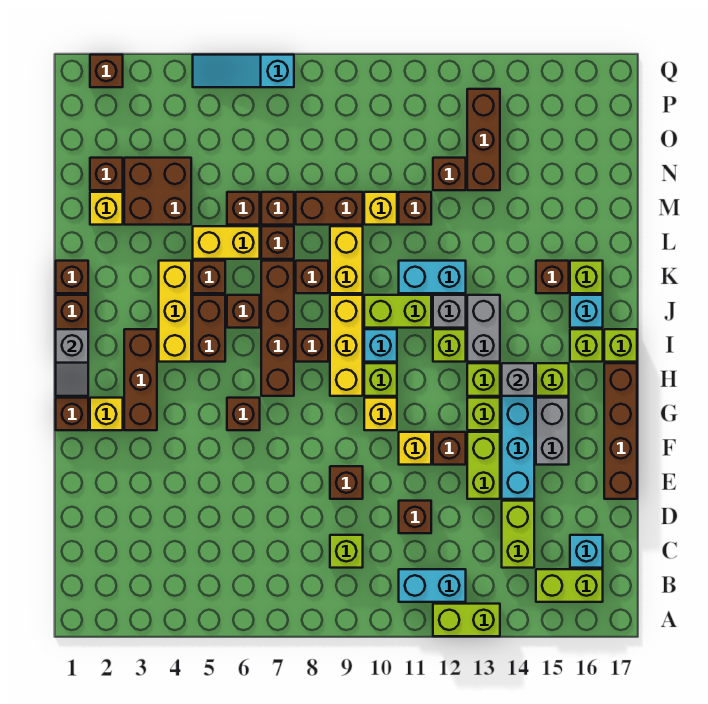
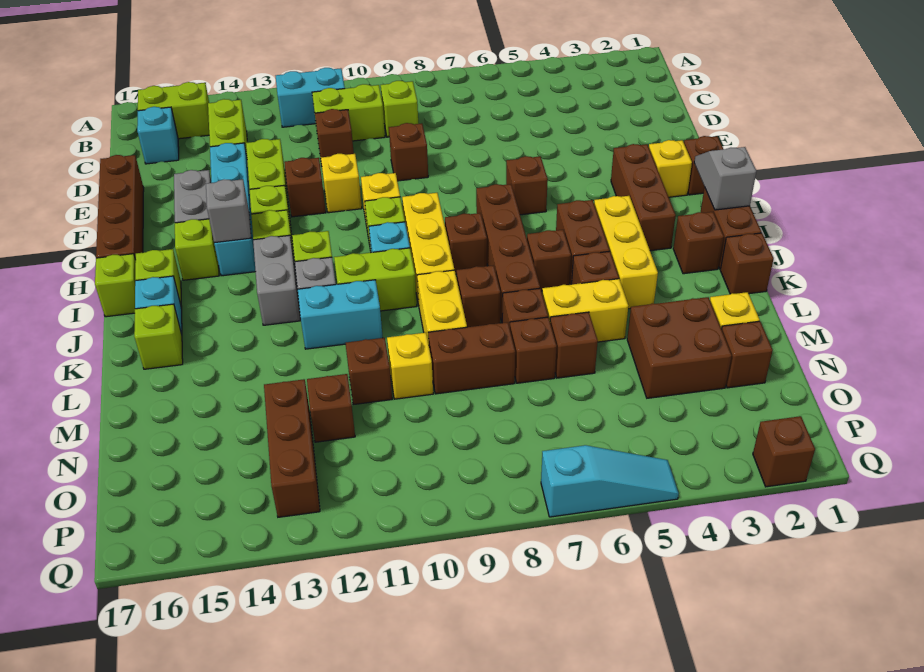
lime 1x2 brick [433,604,500,636] -> lime 1x2 brick moved to [312,84,385,141]
brown 1x1 brick [536,261,569,293] -> brown 1x1 brick moved to [673,212,724,274]

